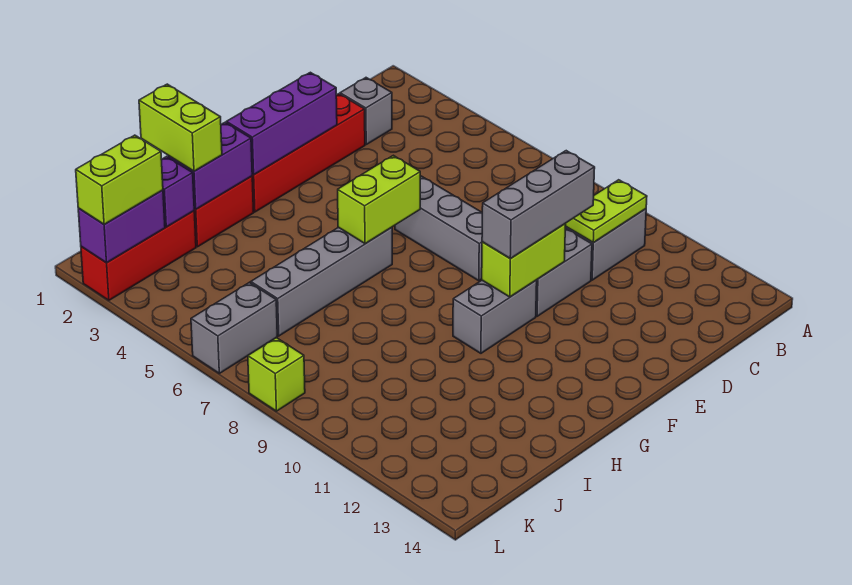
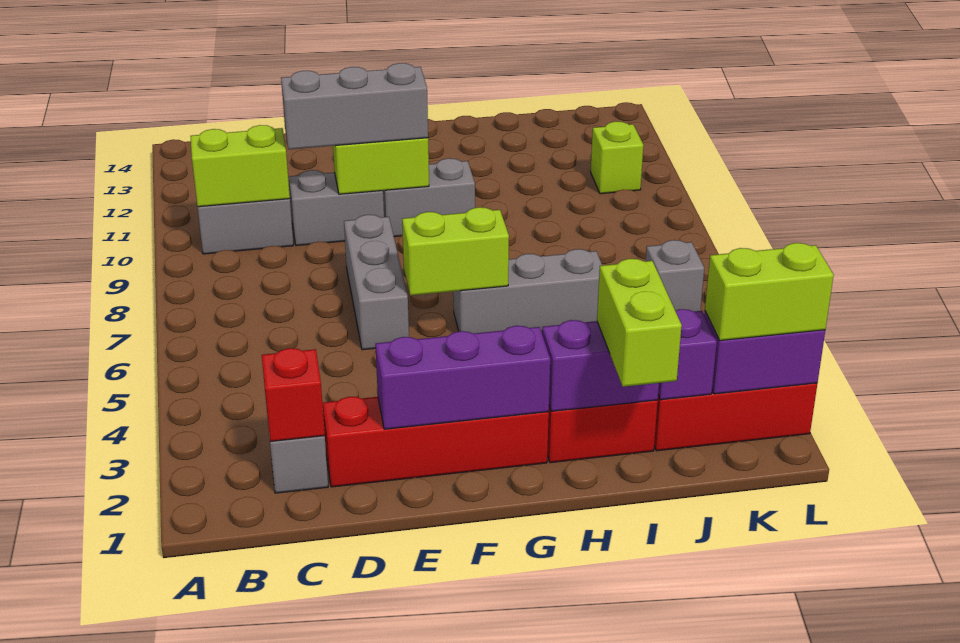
lime 1x2 plate [565,180,647,243] -> lime 1x2 brick [190,125,290,207]
none -> red 1x1 brick [262,348,325,442]
grey 1x4 brick [251,227,392,336] -> grey 1x3 brick [453,249,602,334]
grey 1x2 brick [191,282,277,373] -> grey 1x1 brick [646,240,704,312]
lime 1x1 brick [248,338,305,411] -> lime 1x1 brick moved to [591,121,643,194]

